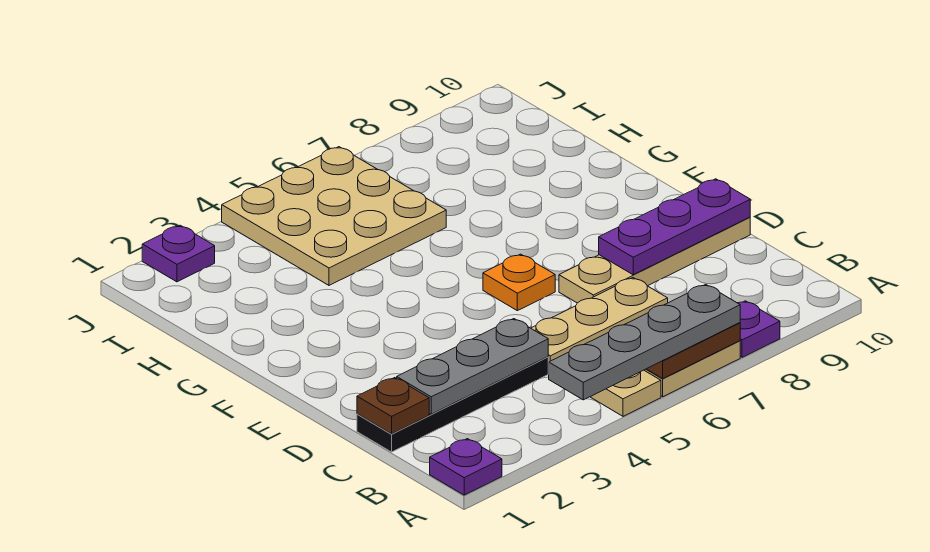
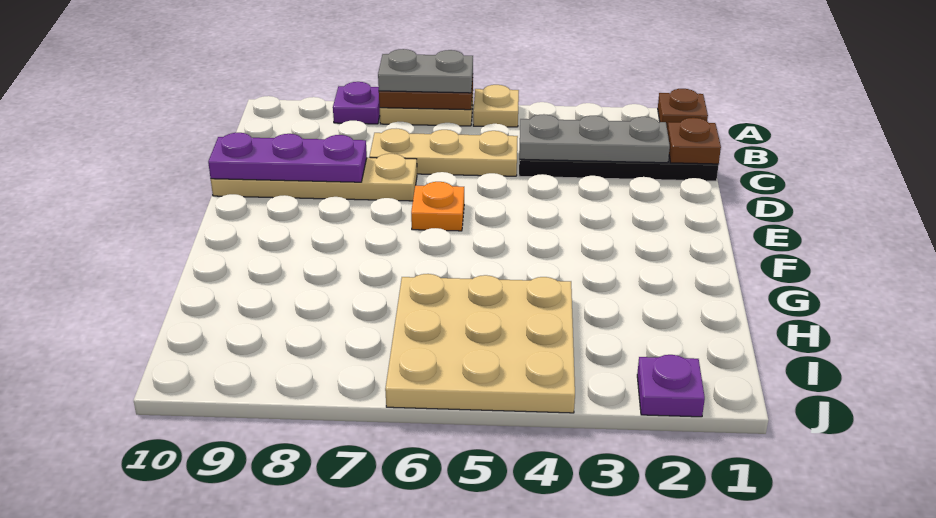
purple 1x1 plate [430,439,502,495] -> brown 1x1 plate [658,89,708,130]
grey 1x4 plate [548,284,740,400] -> grey 1x2 plate [378,49,473,93]

